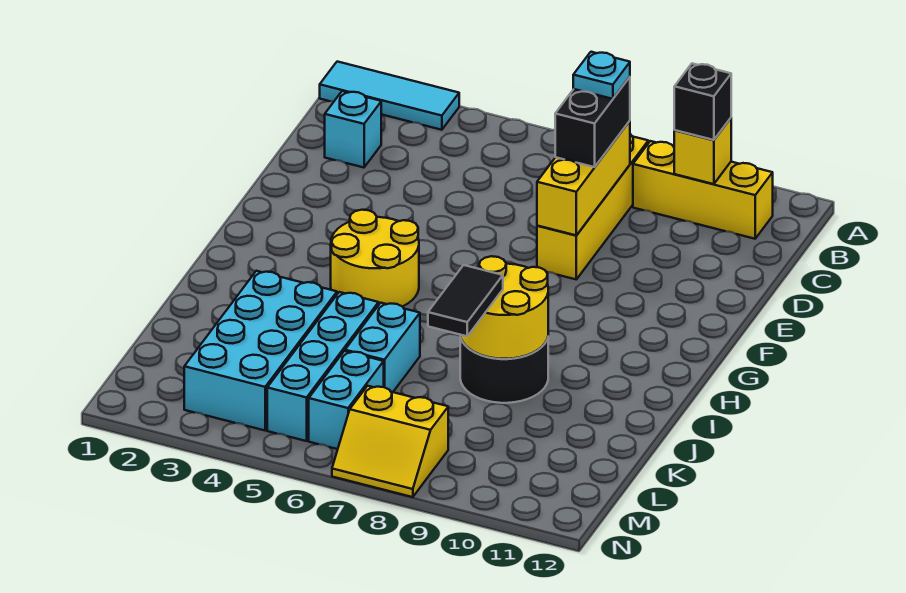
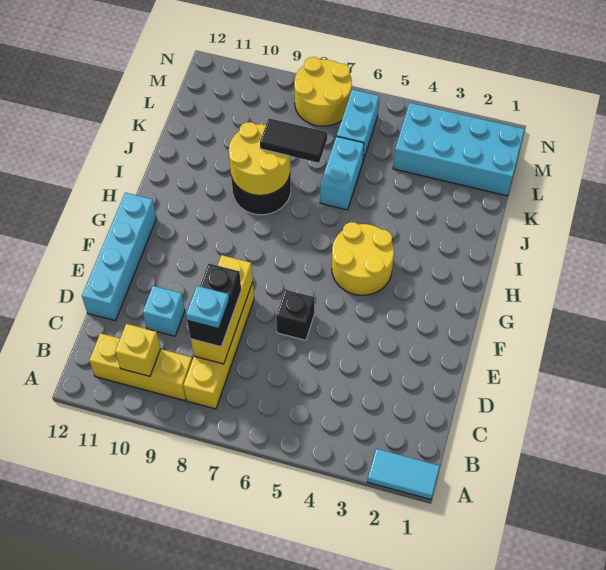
cyan 1x3 tile [320,62,459,130] -> cyan 1x2 tile [368,449,440,500]
black 1x1 brick [674,64,731,140] -> black 1x1 brick moved to [276,290,314,340]
cyan 1x1 brick [325,91,381,168] -> cyan 1x1 brick moved to [143,286,185,336]
cyan 2x4 brick [184,271,337,430] -> cyan 2x4 brick turned to [393,103,525,196]
cyan 1x4 brick [267,292,379,441] -> cyan 1x4 brick moved to [82,193,157,321]
black 1x2 tile [428,265,503,336] -> black 1x2 tile turned to [260,118,327,163]
yellow 2x2 slope [332,386,448,497] -> yellow 2x2 round brick [294,57,352,126]

